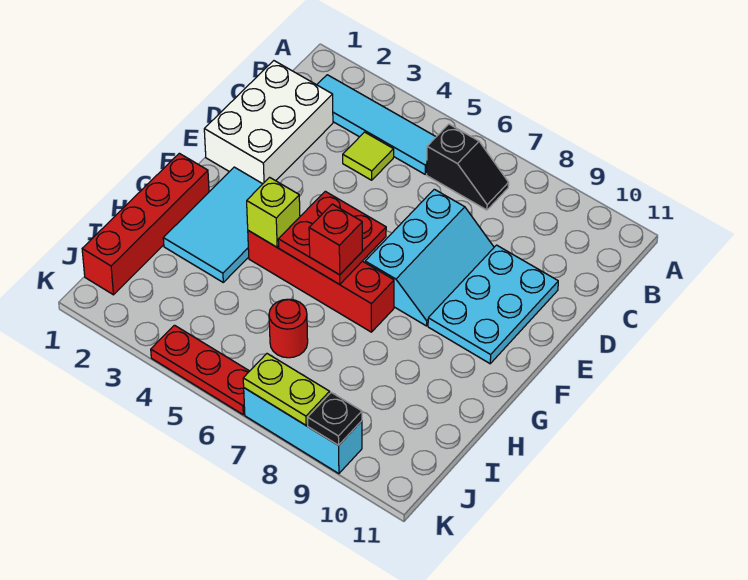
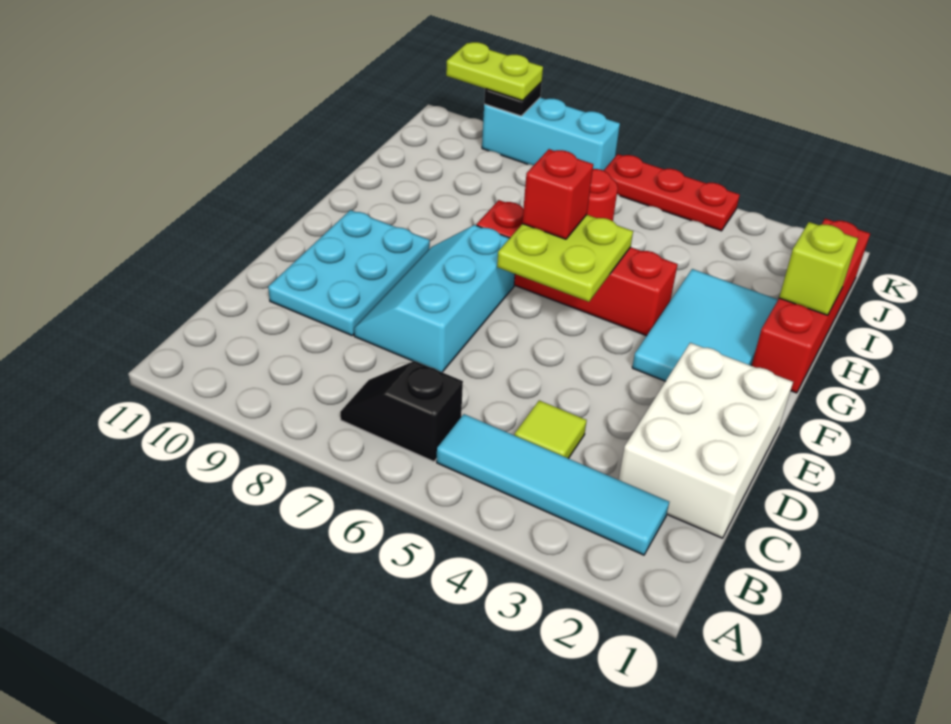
red 2x2 plate [278,191,386,284] -> lime 2x2 plate [497,215,633,302]
lime 1x1 brick [247,177,300,247] -> lime 1x1 brick moved to [779,222,858,315]
lime 1x2 plate [243,354,330,425] -> lime 1x2 plate moved to [446,42,543,101]

